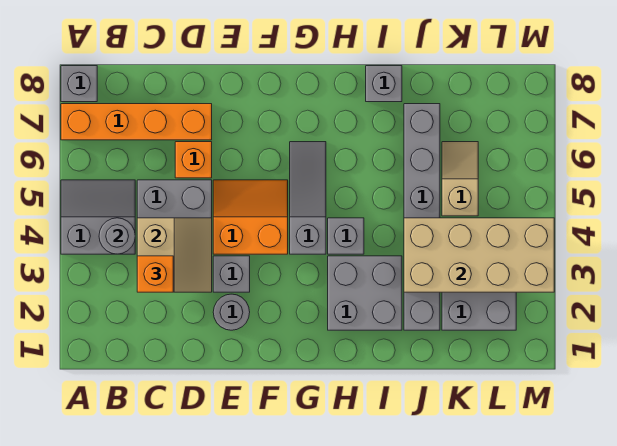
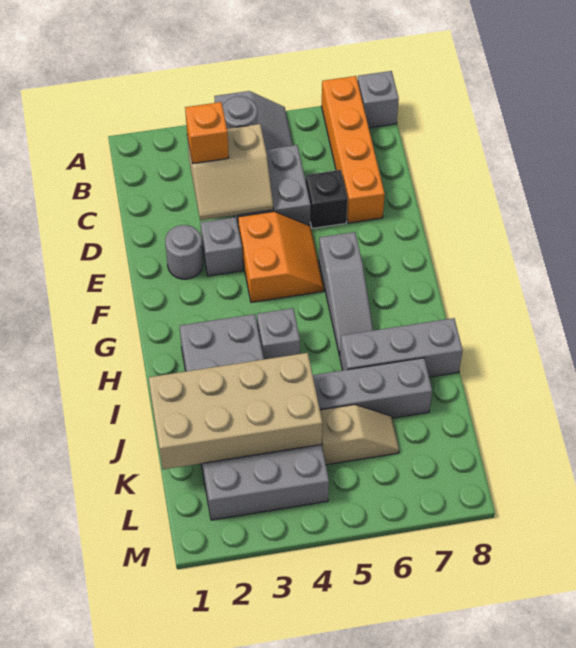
orange 1x1 brick [175,142,212,178] -> black 1x1 brick [306,170,348,228]
grey 1x3 slope [290,142,326,254] -> grey 1x3 slope turned to [319,232,373,356]
grey 1x1 brick [366,66,402,102] -> grey 1x3 brick [340,318,463,377]
tan 2x4 brick [404,218,554,292] -> tan 2x4 brick turned to [149,353,322,469]

